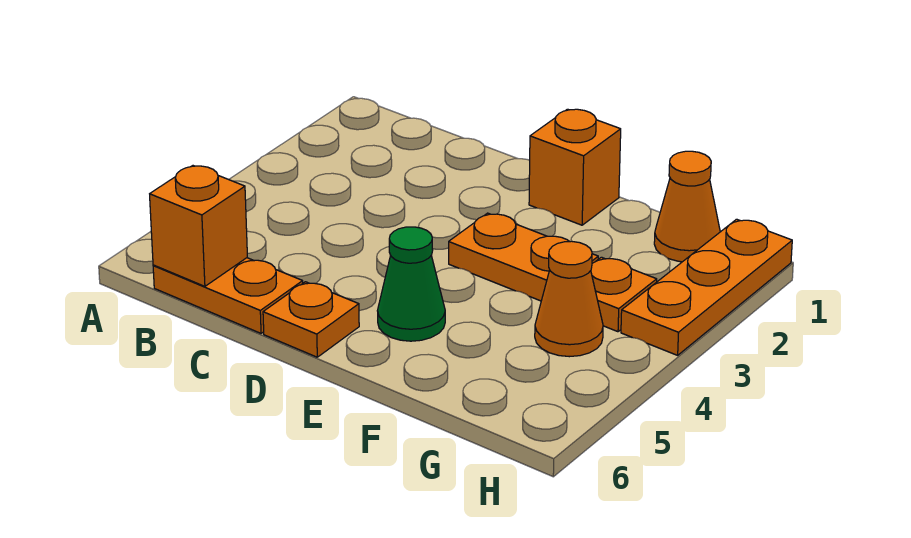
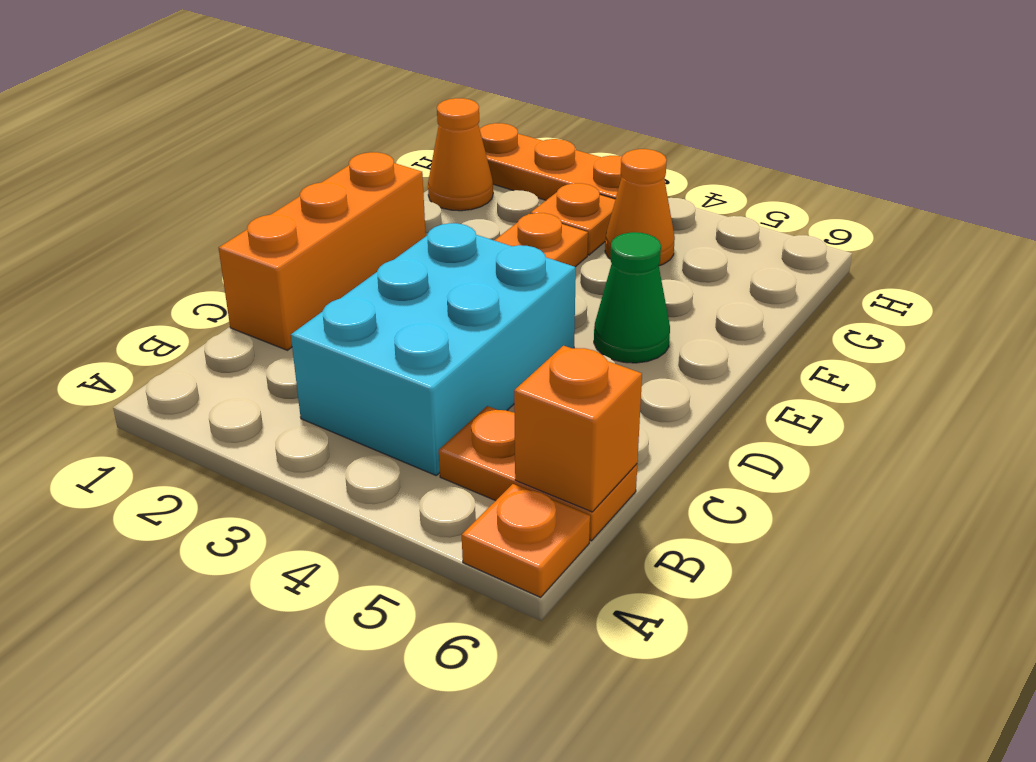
none -> cyan 2x3 brick [291,223,576,475]
orange 1x2 plate [153,258,303,333] -> orange 1x2 plate turned to [439,406,637,541]
orange 1x1 plate [263,282,359,357] -> orange 1x1 plate moved to [462,484,590,597]
orange 1x1 brick [529,109,621,225] -> orange 1x3 brick [219,152,426,350]

